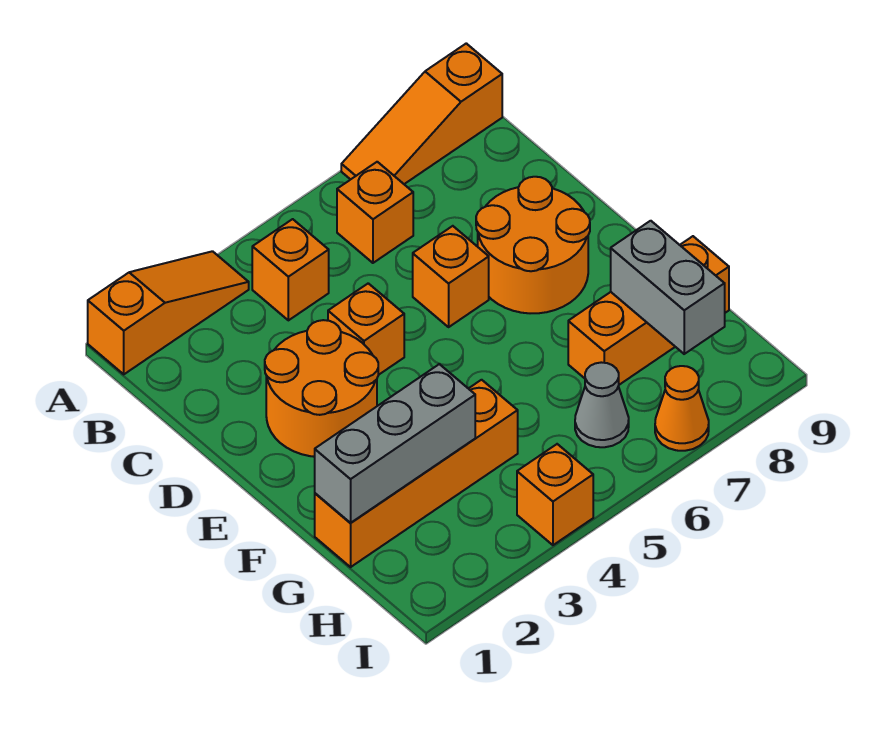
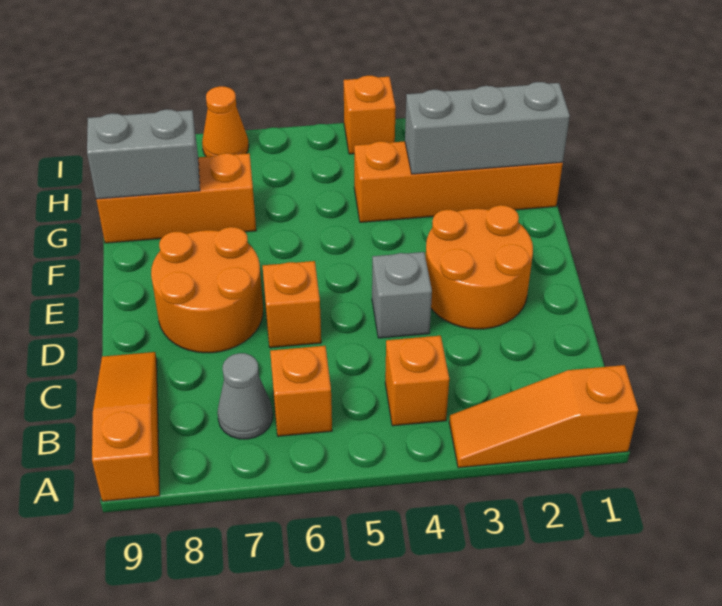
orange 1x3 slope [341,43,502,184] -> orange 1x3 slope turned to [92,352,160,501]
orange 1x1 brick [328,283,404,375] -> grey 1x1 brick [372,252,432,338]
grey 1x2 brick [611,221,725,354] -> grey 1x2 brick turned to [87,109,200,199]
grey 1x1 cone [575,362,629,447] -> grey 1x1 cone moved to [217,353,273,439]

